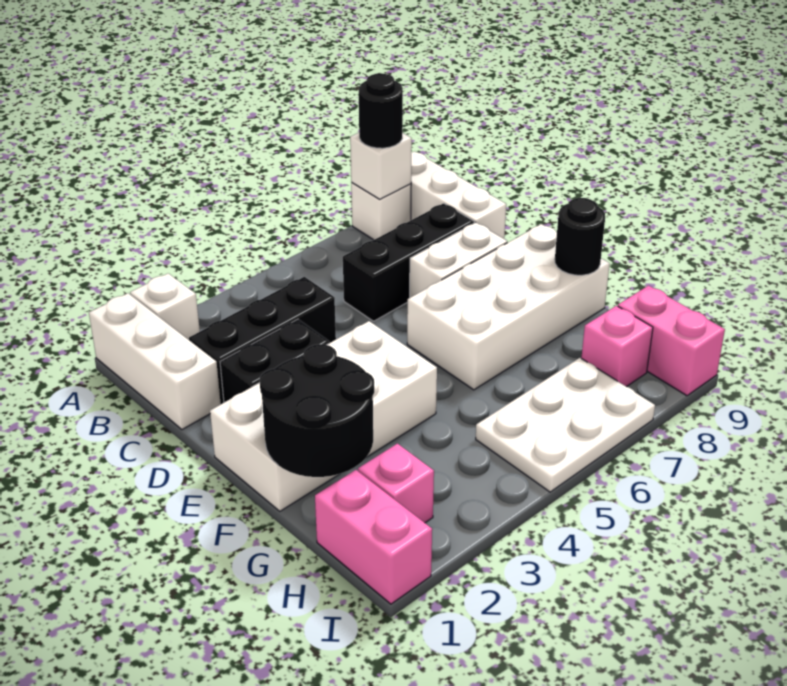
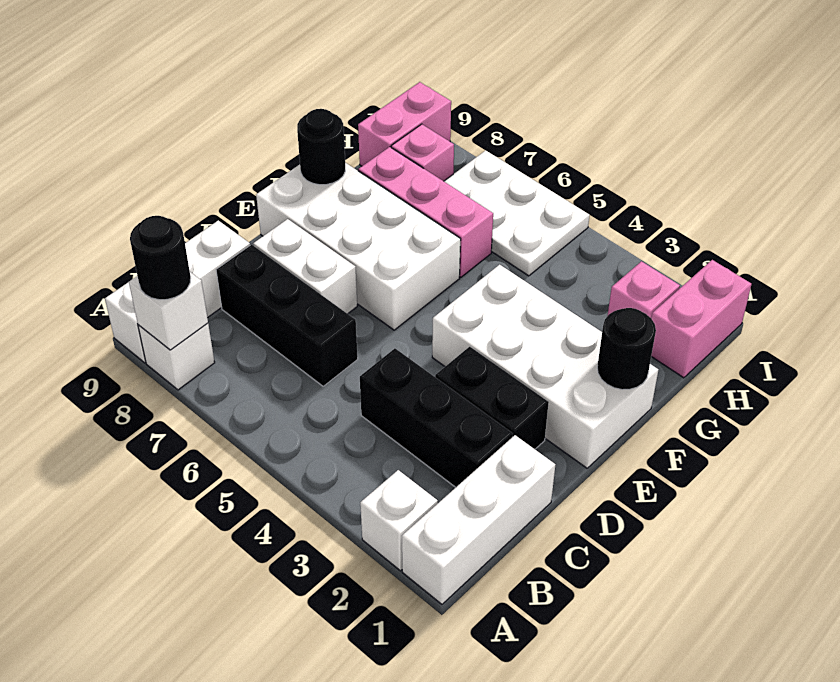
black 2x2 round brick [260,344,374,477] -> black 1x1 round brick [597,308,656,390]
none -> pink 1x3 brick [358,147,493,277]

